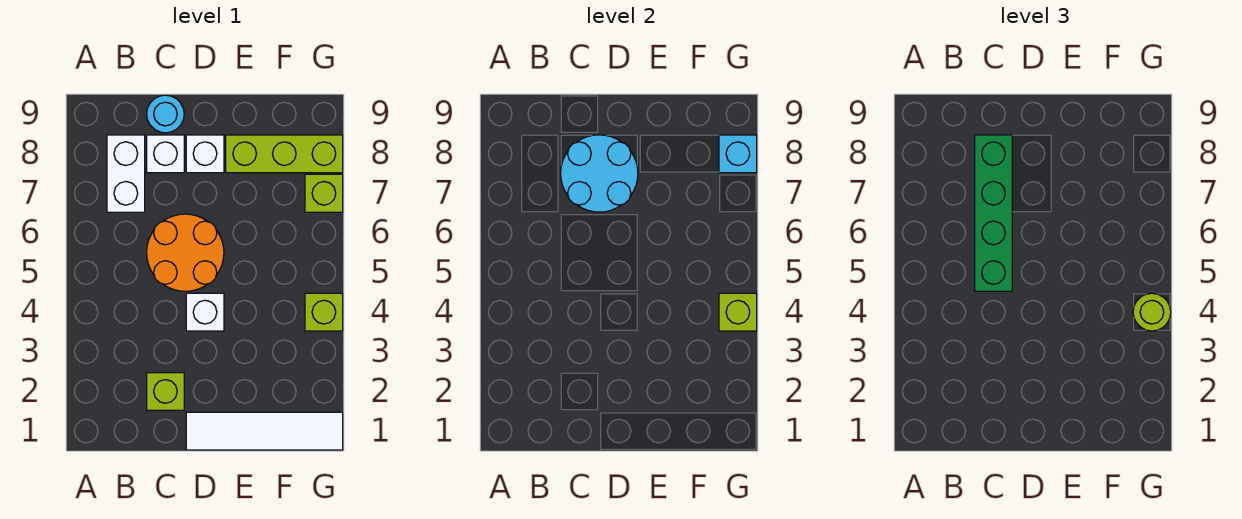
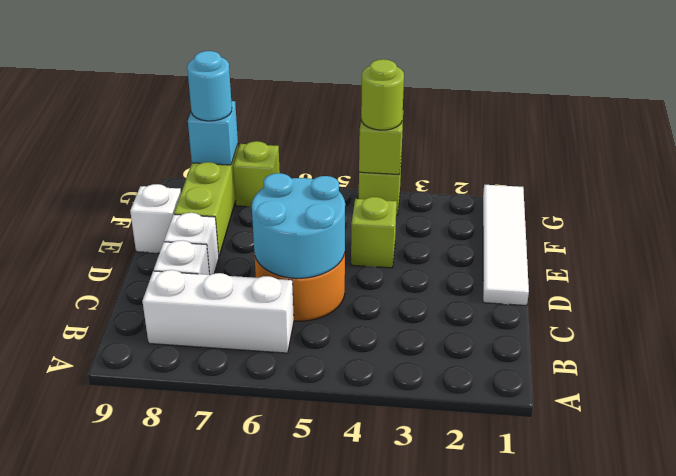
white 1x2 brick [107,135,145,212] -> white 1x3 brick [142,270,294,353]
lime 1x1 brick [147,373,184,410] -> lime 1x1 brick moved to [351,197,397,268]
green 1x4 brick [975,135,1012,291] -> none
cyan 2x2 round brick [561,135,638,212] -> cyan 2x2 round brick moved to [252,173,345,278]
cyan 1x1 round brick [147,95,184,133] -> cyan 1x1 round brick moved to [187,51,232,121]
white 1x1 brick [186,293,224,331] -> white 1x1 brick moved to [130,184,181,253]

